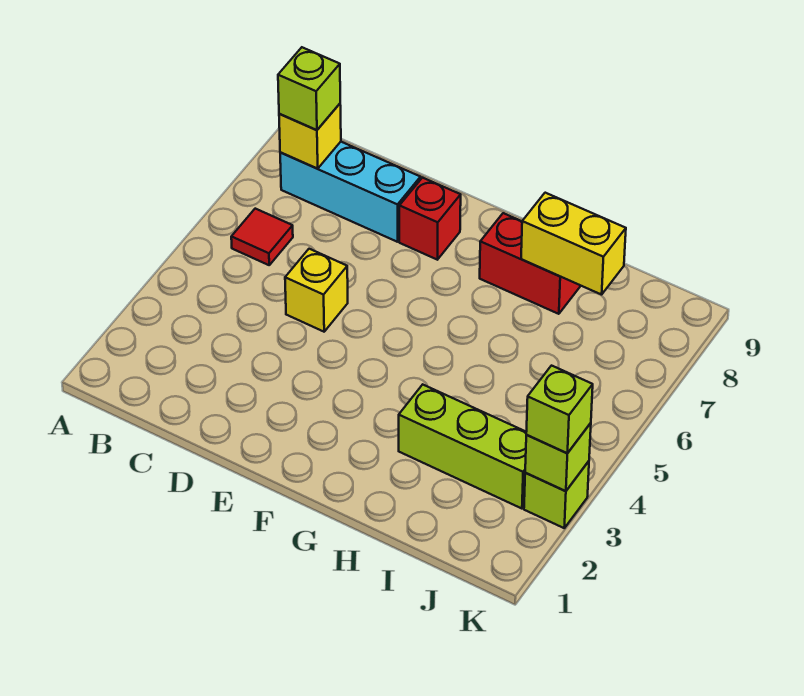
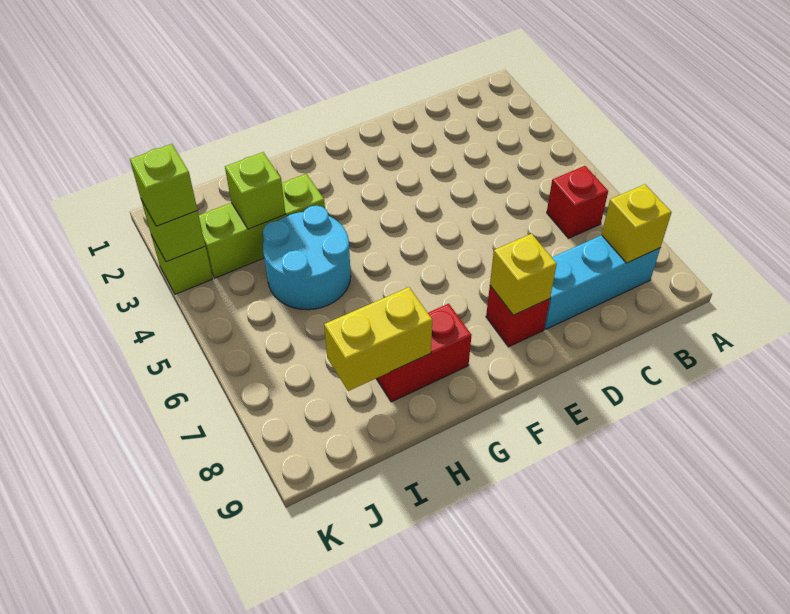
red 1x1 tile [231,209,293,265] -> red 1x1 brick [547,166,608,238]
lime 1x1 brick [278,47,340,130] -> lime 1x1 brick moved to [225,152,285,229]
yellow 1x1 brick [285,249,348,332] -> yellow 1x1 brick moved to [490,234,557,315]
none -> cyan 2x2 round brick [263,206,351,310]

